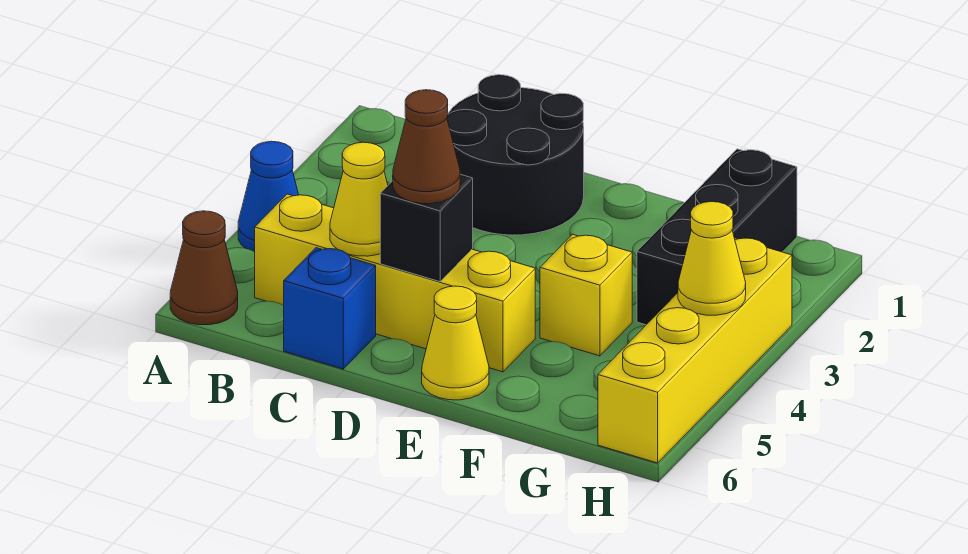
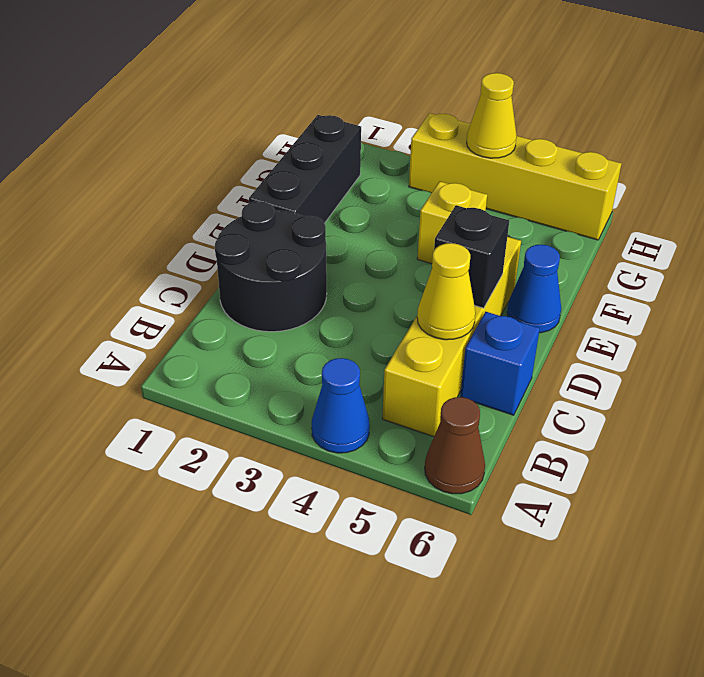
brown 1x1 cone [393,90,460,204] -> none
yellow 1x1 cone [422,286,489,400] -> blue 1x1 cone [507,245,561,333]
black 1x3 brick [637,149,797,325] -> black 1x3 brick turned to [249,115,361,223]

